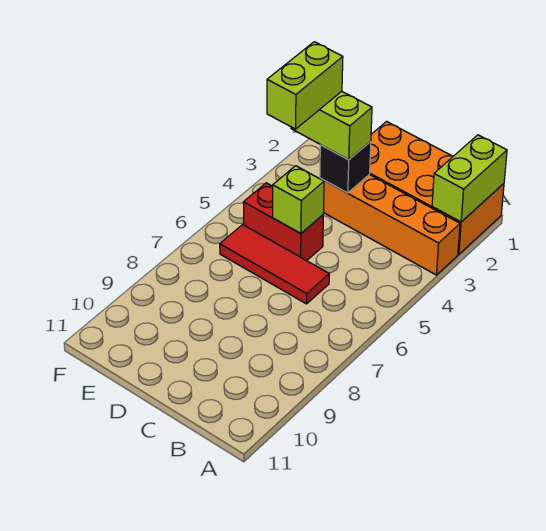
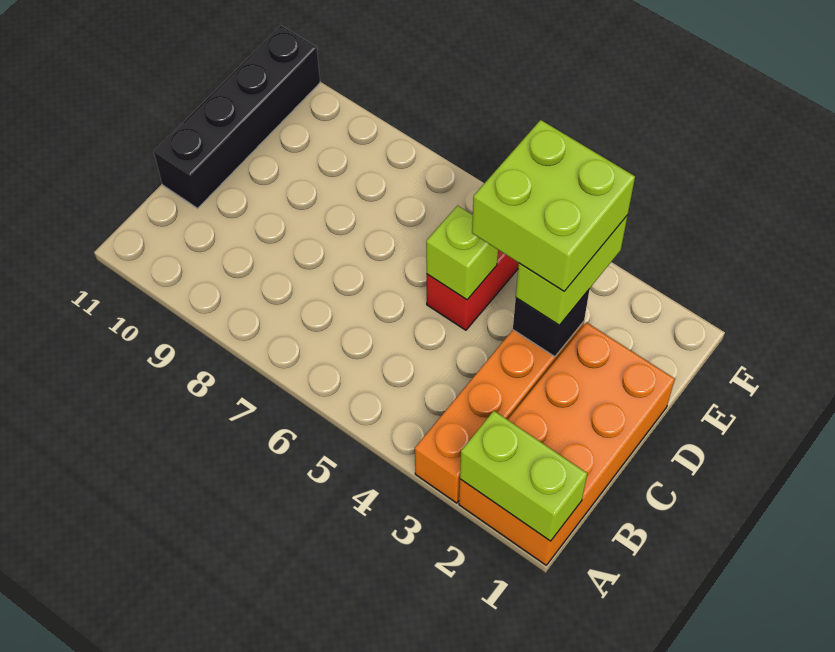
red 1x3 tile [220,225,329,304] -> none
none -> black 1x4 brick [154,26,320,208]
lime 1x2 brick [267,42,343,129] -> lime 2x2 brick [472,120,635,291]

